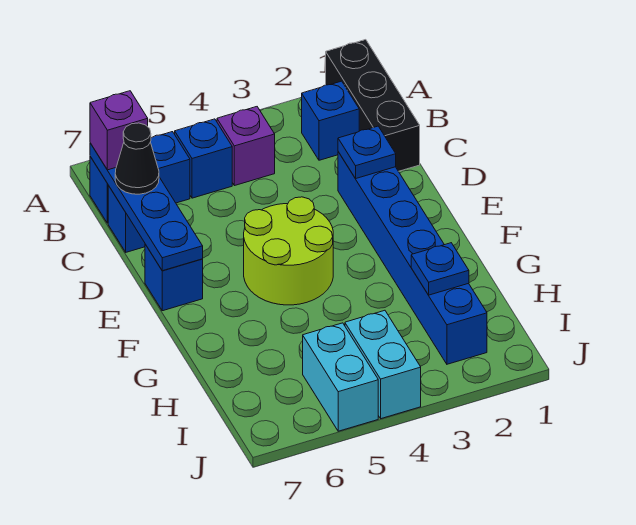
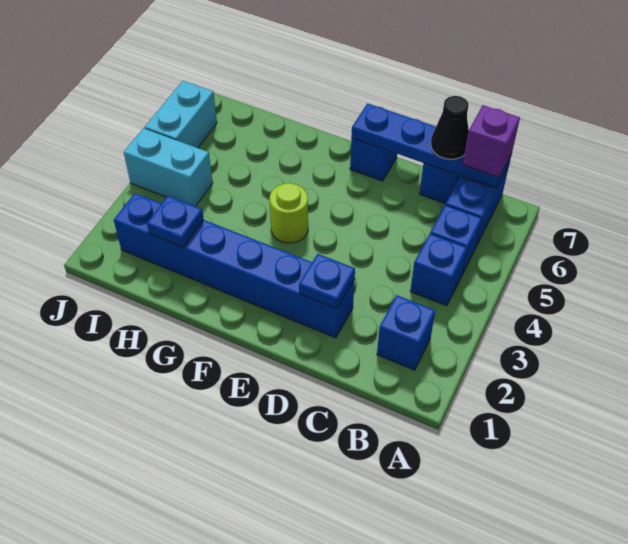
black 1x3 brick [326,40,420,171] -> none
purple 1x1 brick [217,107,275,186] -> blue 1x1 brick [410,234,467,306]
lime 2x2 round brick [244,197,333,305] -> lime 1x1 round brick [270,183,308,243]
cyan 1x2 brick [303,323,378,431] -> cyan 1x2 brick turned to [145,81,217,148]

